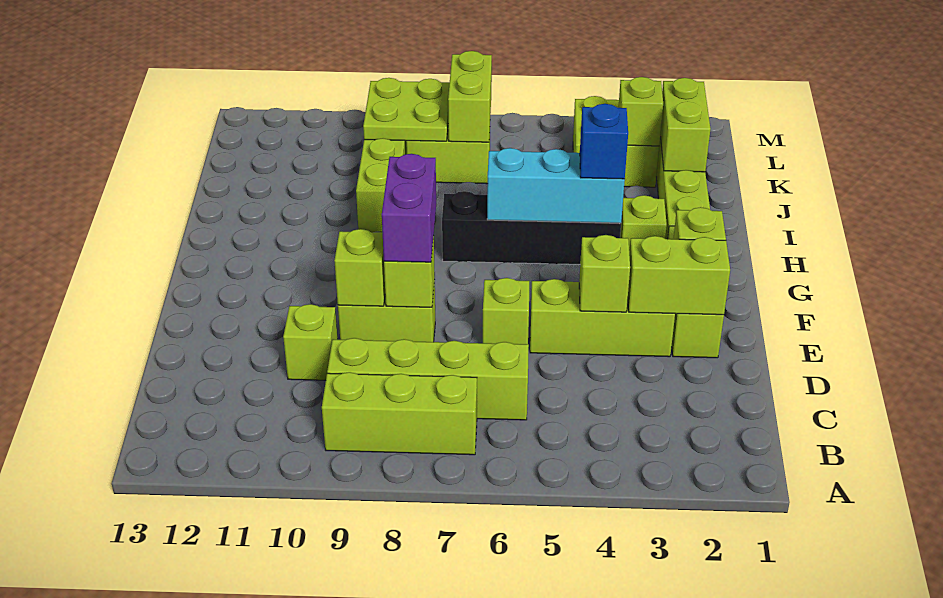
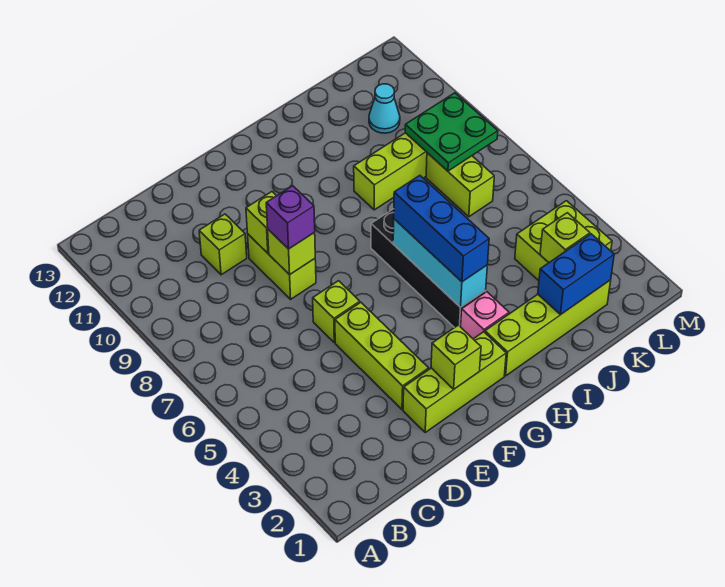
lime 1x3 brick [322,372,477,455] -> none
lime 1x4 brick [327,338,529,420] -> none
lime 1x2 brick [628,236,730,315] -> none
lime 1x1 brick [579,235,630,312] -> none
purple 1x2 brick [382,154,436,262] -> purple 1x1 brick [266,186,315,249]
lime 1x1 brick [620,195,667,252] -> pink 1x1 brick [461,292,509,339]
blue 1x1 brick [580,104,628,179] -> blue 1x3 brick [394,176,489,282]
lime 1x2 brick [660,78,711,172] -> blue 1x2 brick [538,234,614,315]
lime 1x2 brick [448,51,492,142] -> none
lime 2x2 plate [363,78,450,141] -> green 2x2 plate [405,93,498,171]
none -> cyan 1x1 cone [369,84,400,133]

